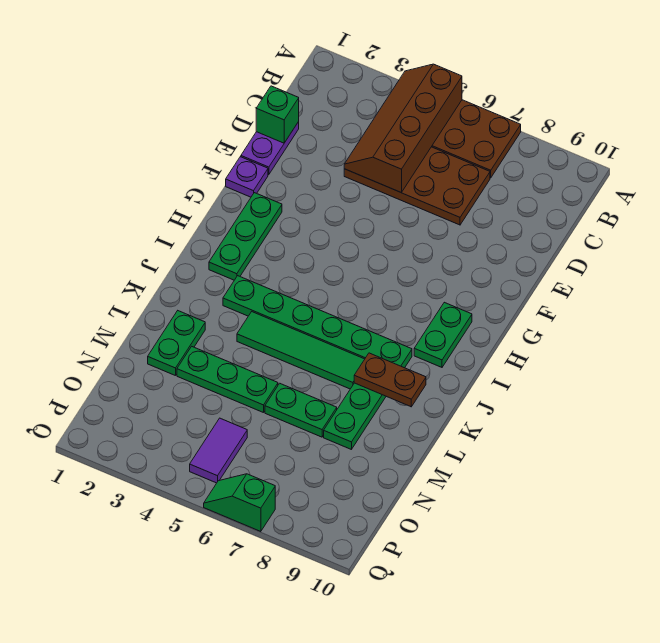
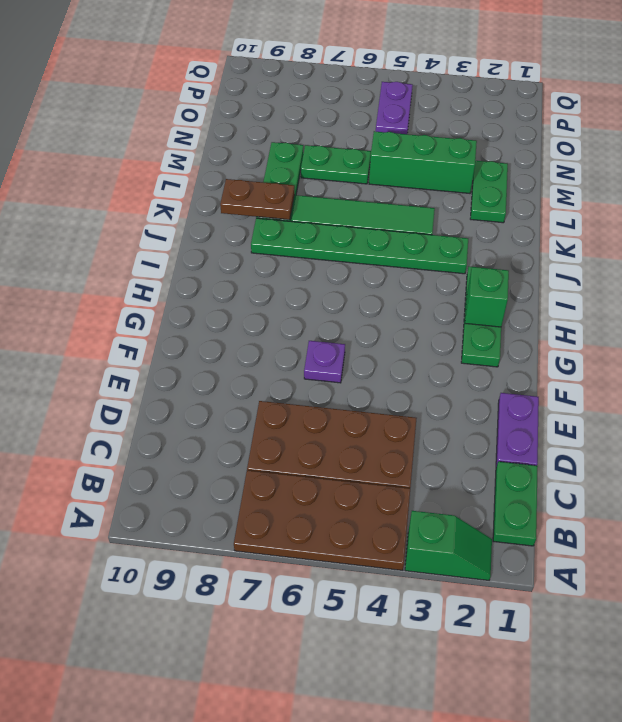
brown 2x4 slope [344,64,462,193] -> none
green 1x1 brick [256,86,299,143] -> green 1x1 brick moved to [465,267,509,327]
purple 1x1 plate [226,157,268,197] -> purple 1x1 plate moved to [304,341,345,383]
green 1x2 plate [414,302,472,367] -> green 1x2 plate moved to [493,462,538,546]
green 1x3 plate [177,346,278,413] -> green 1x3 brick [369,131,477,193]
purple 1x2 tile [190,418,247,483] -> purple 1x2 plate [376,82,413,134]
green 1x2 slope [204,474,275,532] -> green 1x2 slope moved to [405,511,492,580]

